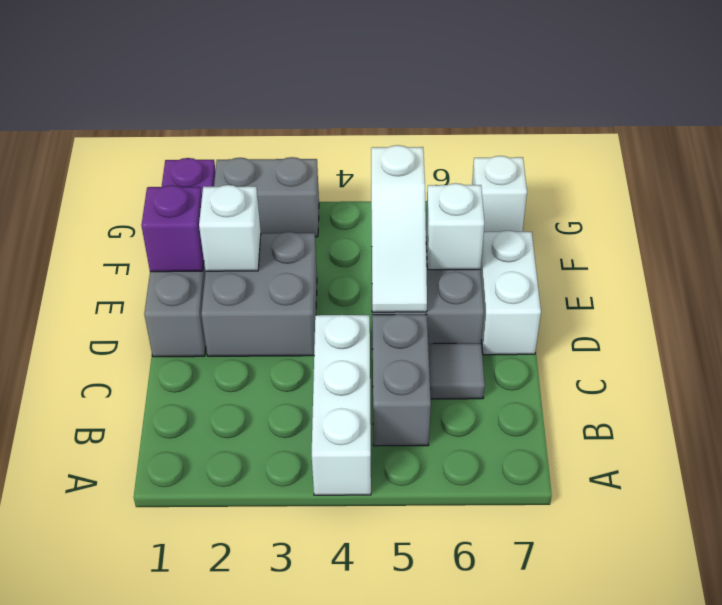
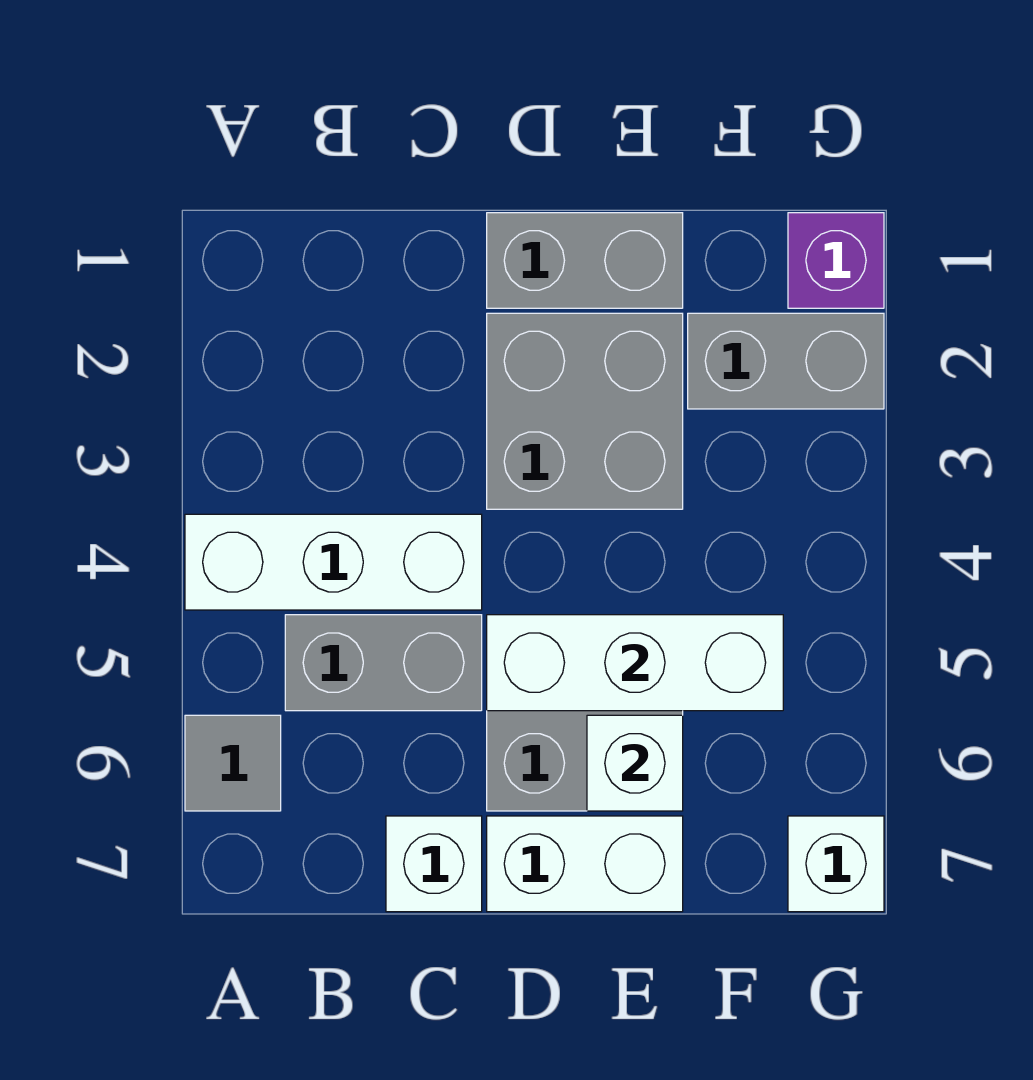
grey 1x1 tile [428,343,485,399] -> grey 1x1 tile moved to [185,715,281,811]
white 1x3 slope [371,145,427,312] -> white 1x3 brick [487,615,783,711]
purple 1x1 brick [141,185,204,272] -> none
white 1x1 brick [199,185,261,271] -> white 1x1 brick moved to [386,816,482,912]
grey 1x2 brick [214,157,319,237] -> grey 1x2 brick turned to [688,313,884,409]

